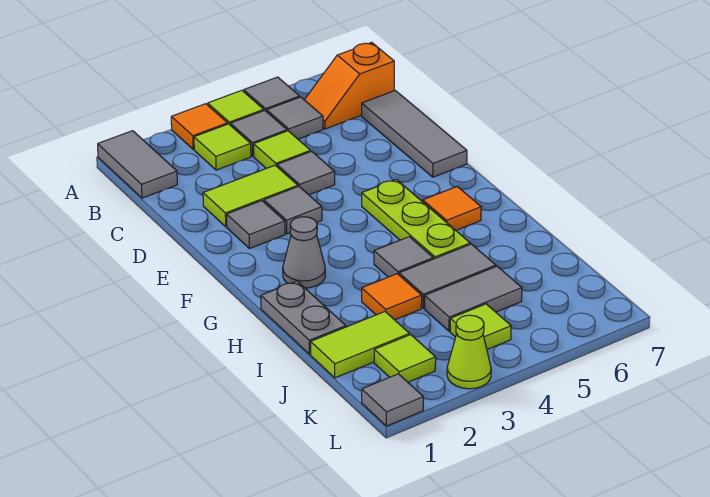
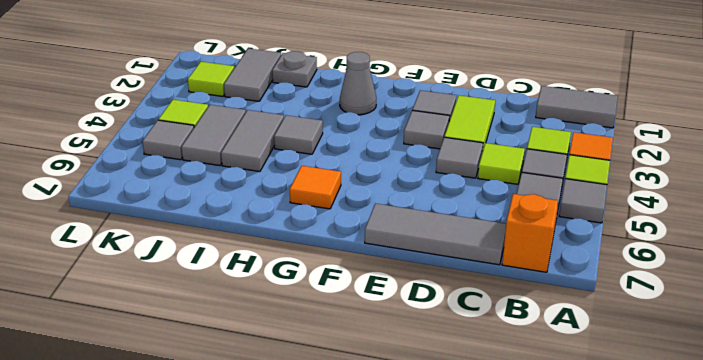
lime 1x3 plate [362,179,470,259] -> none
grey 1x2 plate [261,281,346,354] -> grey 1x1 plate [272,51,317,87]
orange 1x1 tile [362,274,422,320] -> none
lime 1x2 tile [311,312,410,378] -> grey 1x2 tile [224,48,281,101]
grey 1x1 tile [362,374,423,426] -> grey 1x1 tile moved to [142,120,194,160]
lime 1x1 cone [447,315,491,389] -> none

